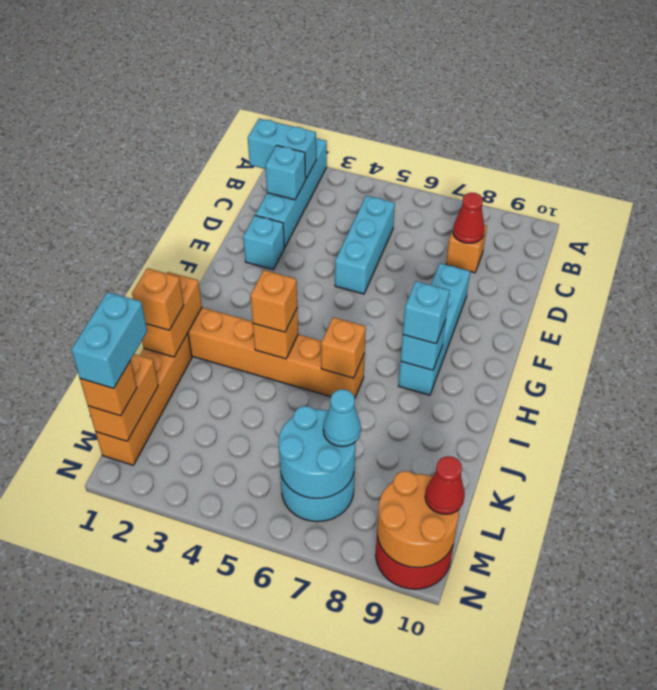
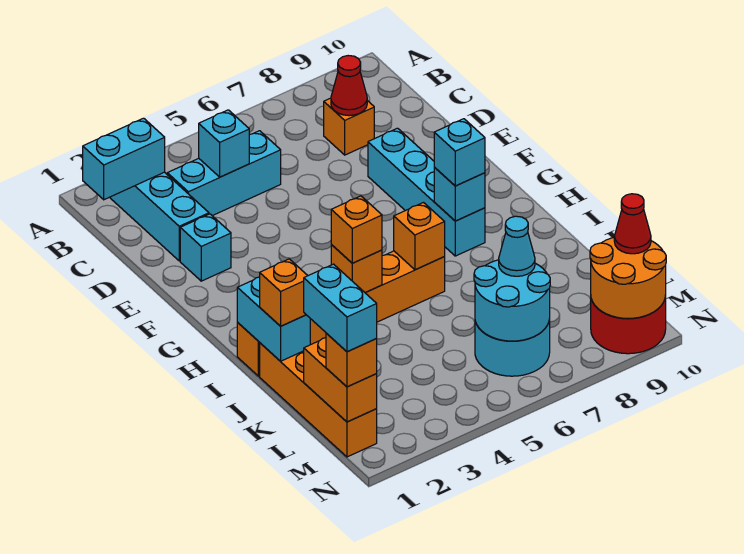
cyan 1x1 brick [265,146,306,200] -> cyan 1x1 brick moved to [199,110,249,177]
cyan 1x3 brick [335,196,395,294] -> cyan 1x3 brick turned to [167,131,281,216]
orange 1x2 brick [142,272,202,357] -> cyan 1x2 brick [237,277,310,361]

